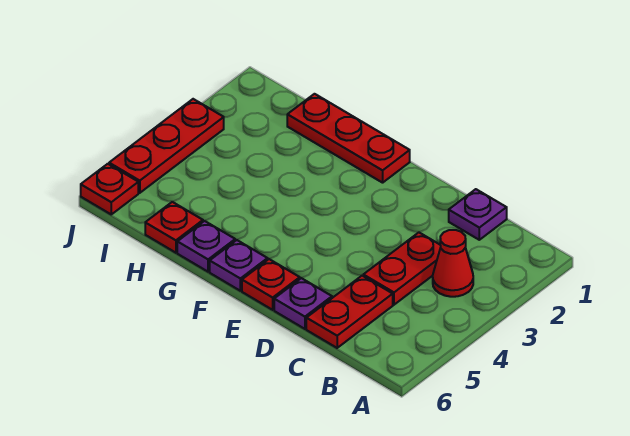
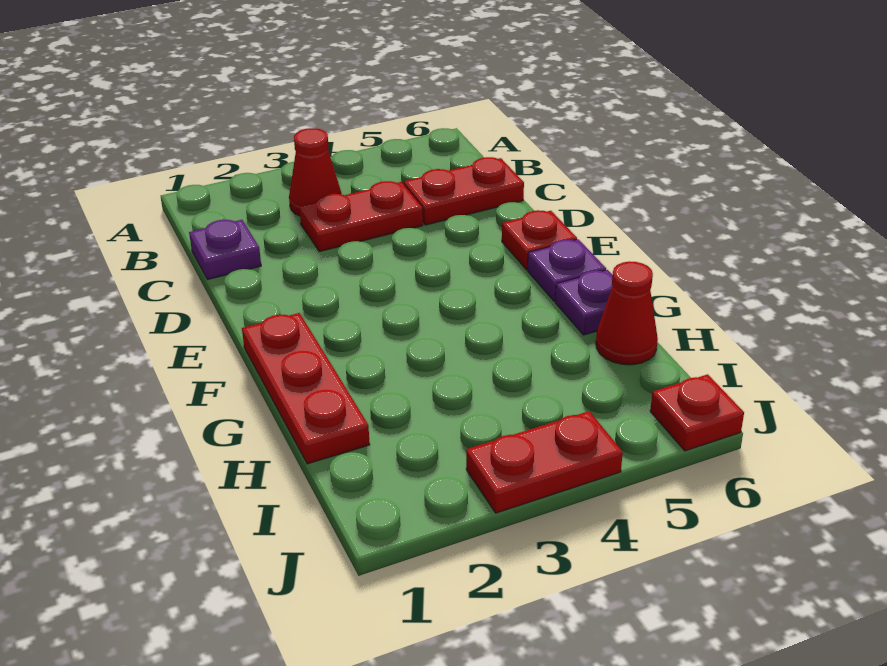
purple 1x1 plate [274,278,332,329] -> none
red 1x1 plate [145,202,203,253] -> red 1x1 cone [596,261,658,365]
red 1x3 plate [109,99,224,193] -> red 1x2 plate [466,411,623,513]

